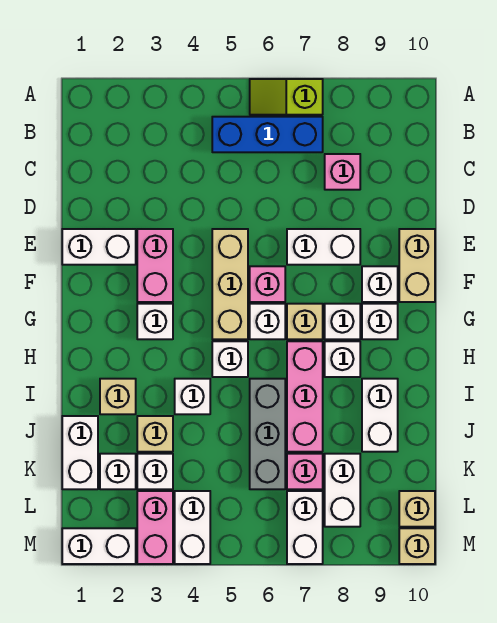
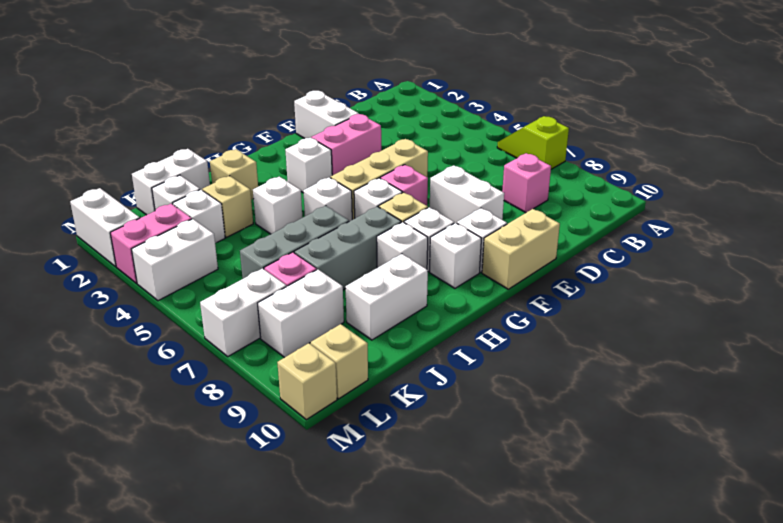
blue 1x3 brick [212,117,323,152] -> none
pink 1x3 brick [287,341,323,452] -> grey 1x3 brick [294,207,401,290]

